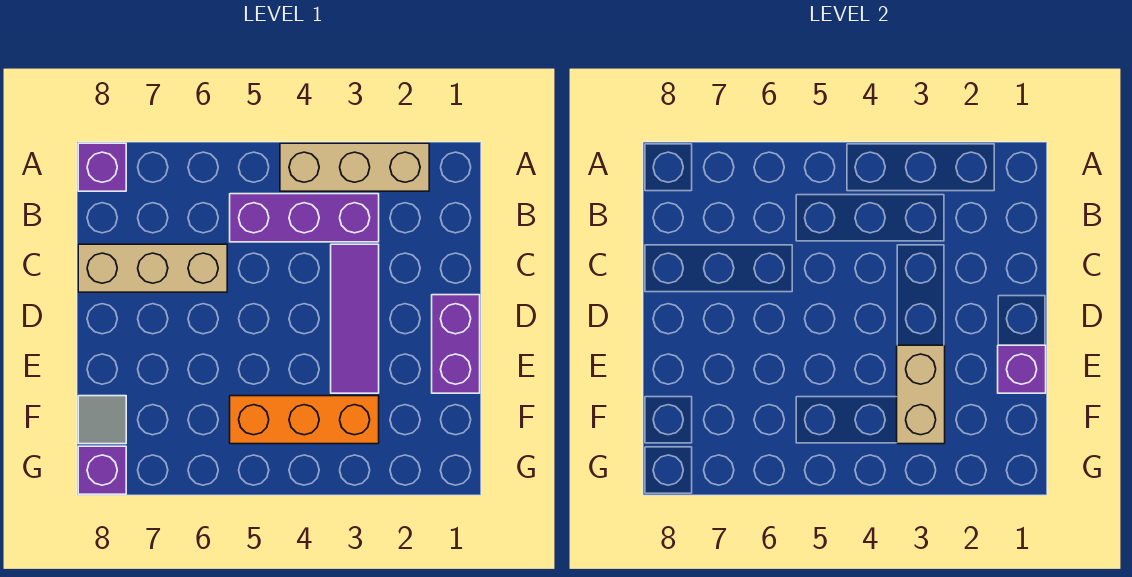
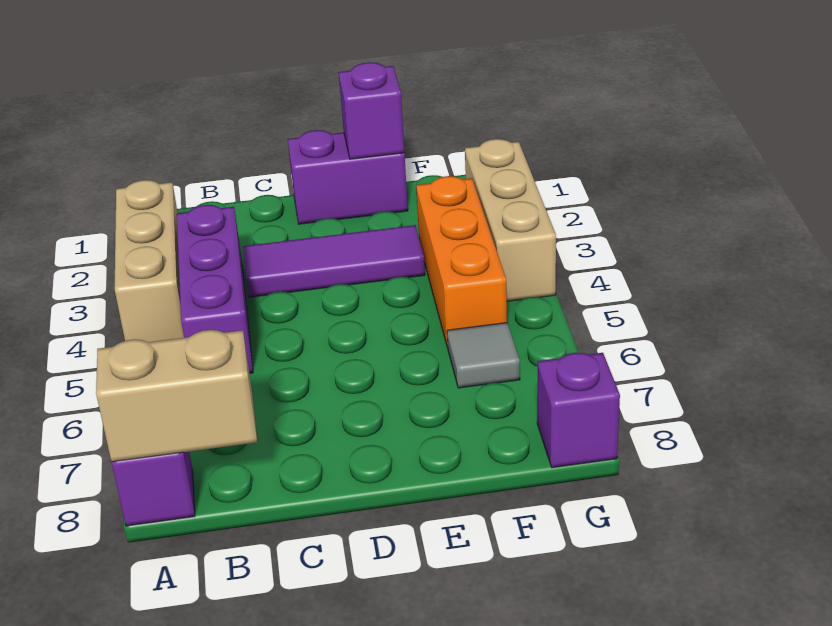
tan 1x3 brick [78,244,227,292] -> tan 1x3 brick moved to [465,139,556,301]
tan 1x2 brick [897,345,945,444] -> tan 1x2 brick moved to [96,330,257,462]
grey 1x1 tile [78,396,126,444] -> grey 1x1 tile moved to [447,323,520,388]

